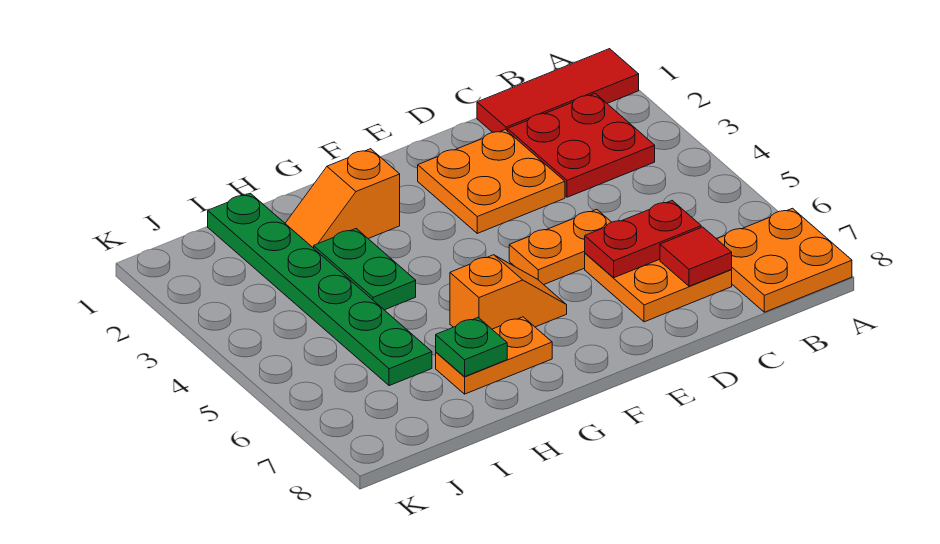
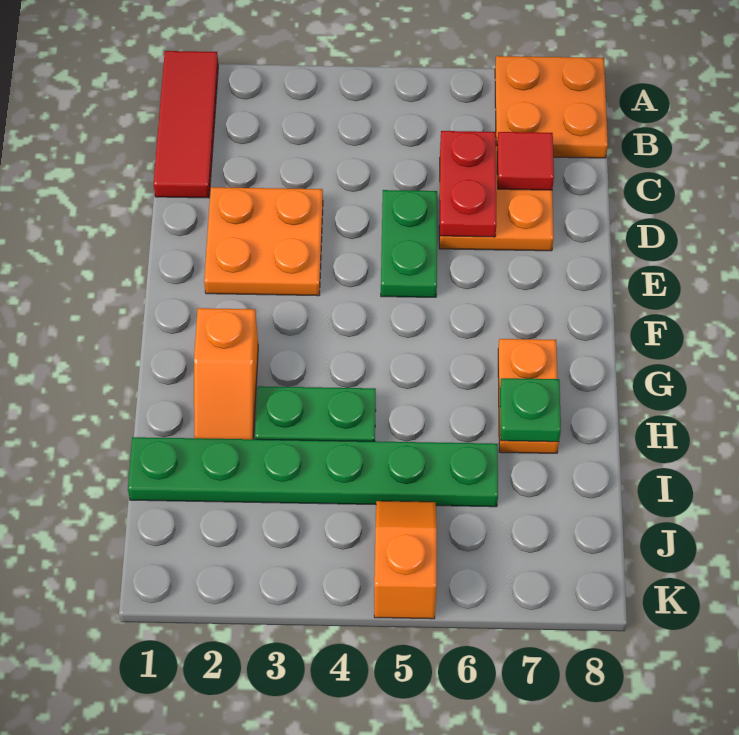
red 2x2 plate [508,94,655,197] -> none
orange 1x2 plate [509,209,612,285] -> green 1x2 plate [381,190,437,297]
orange 1x2 slope [450,255,567,329] -> orange 1x2 slope moved to [374,501,437,619]

